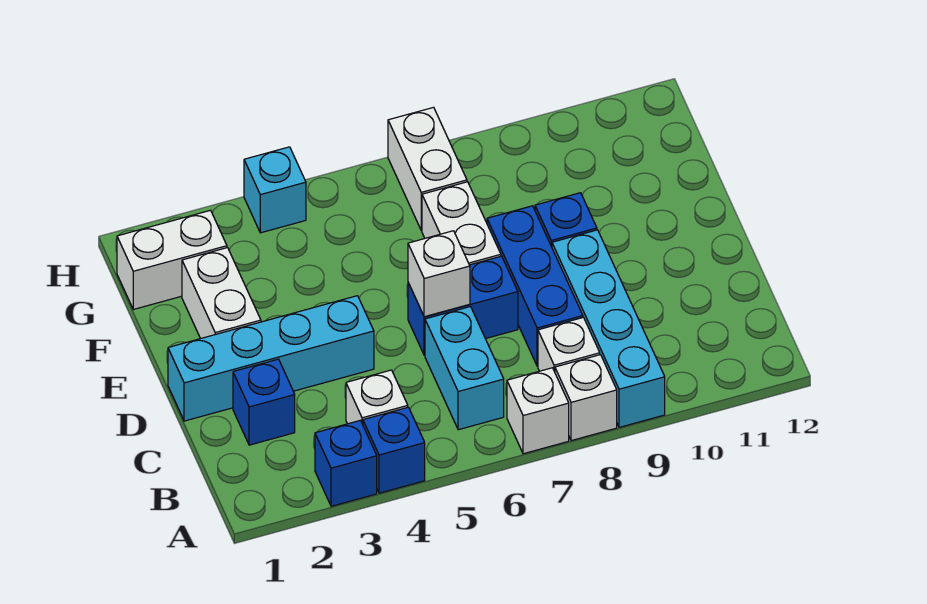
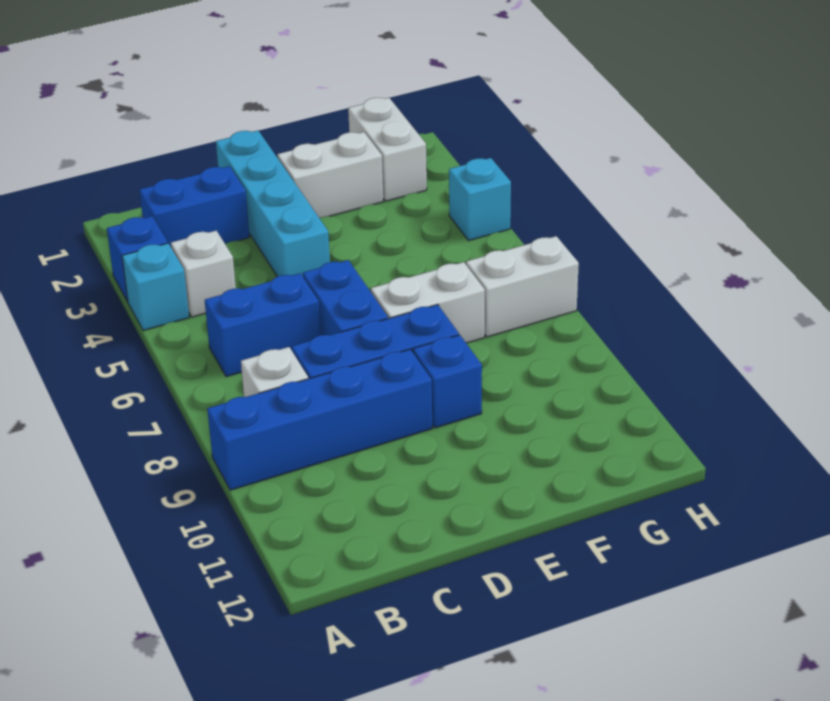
blue 1x1 brick [363,407,425,493] -> cyan 1x1 brick [122,243,189,331]
white 1x1 brick [507,368,569,454] -> none
white 1x1 brick [555,355,617,441] -> none
cyan 1x4 brick [552,230,665,427] -> blue 1x4 brick [207,349,432,490]
cyan 1x2 brick [425,307,504,430] -> blue 1x2 brick [205,273,321,377]
blue 1x1 brick [233,359,295,445] -> blue 1x2 brick [139,166,249,247]
white 1x1 brick [408,231,470,317] -> none

